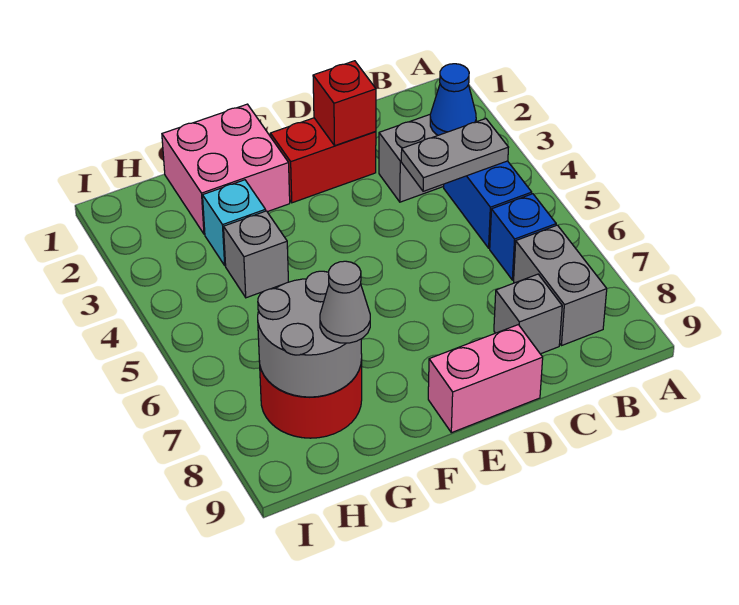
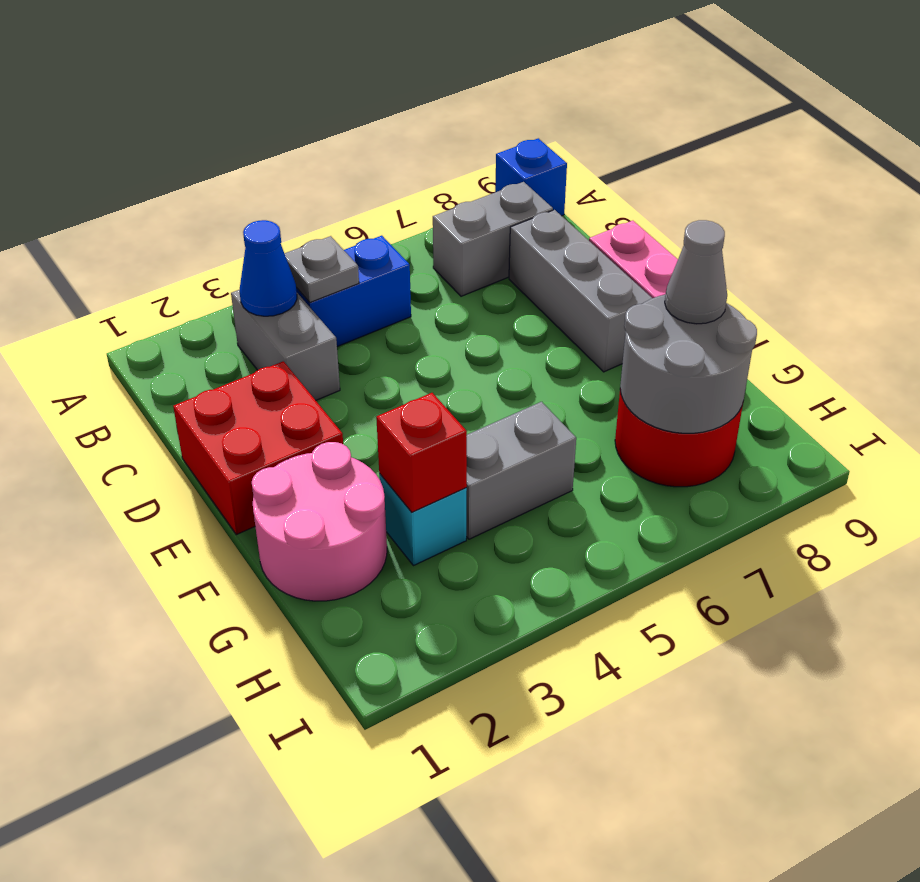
grey 1x2 plate [401,118,508,191] -> grey 1x1 plate [285,236,359,302]
blue 1x1 brick [490,194,556,280] -> blue 1x1 brick moved to [495,138,567,216]
grey 1x1 brick [494,274,562,354] -> grey 1x3 brick [509,210,652,372]
red 1x2 brick [270,118,376,203] -> red 2x2 brick [173,361,343,535]
red 1x1 brick [313,61,376,146] -> red 1x1 brick moved to [376,393,467,512]
pink 2x2 brick [162,104,290,234] -> pink 2x2 round brick [252,442,387,601]
grey 1x1 brick [224,211,288,298] -> grey 1x2 brick [466,402,576,539]

